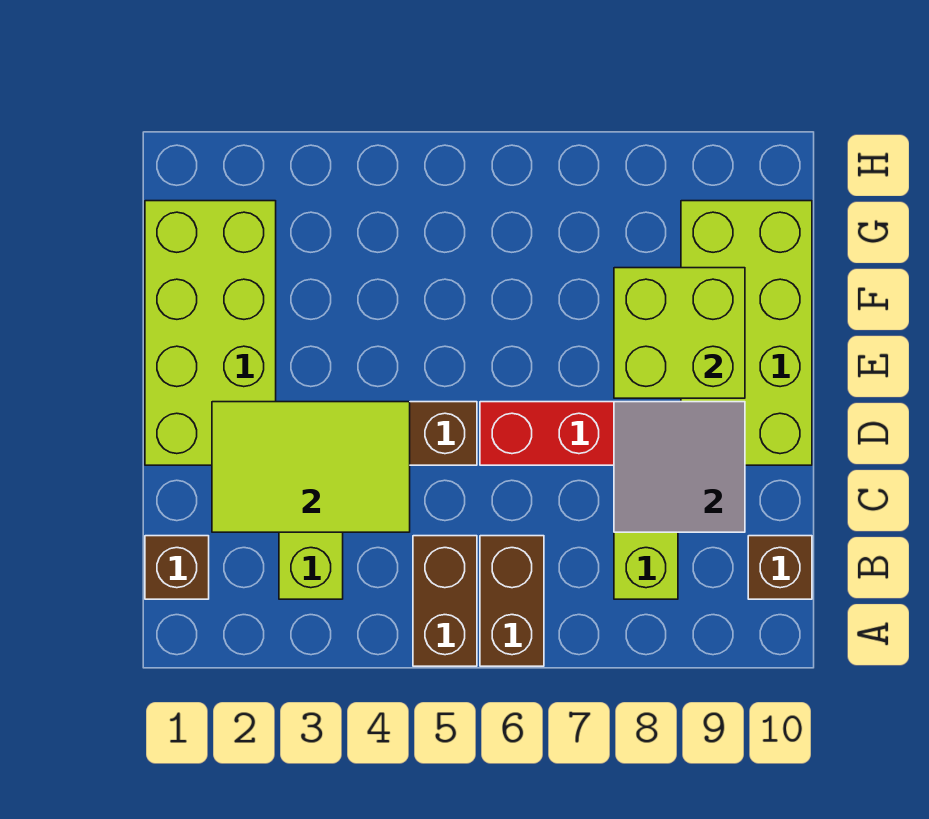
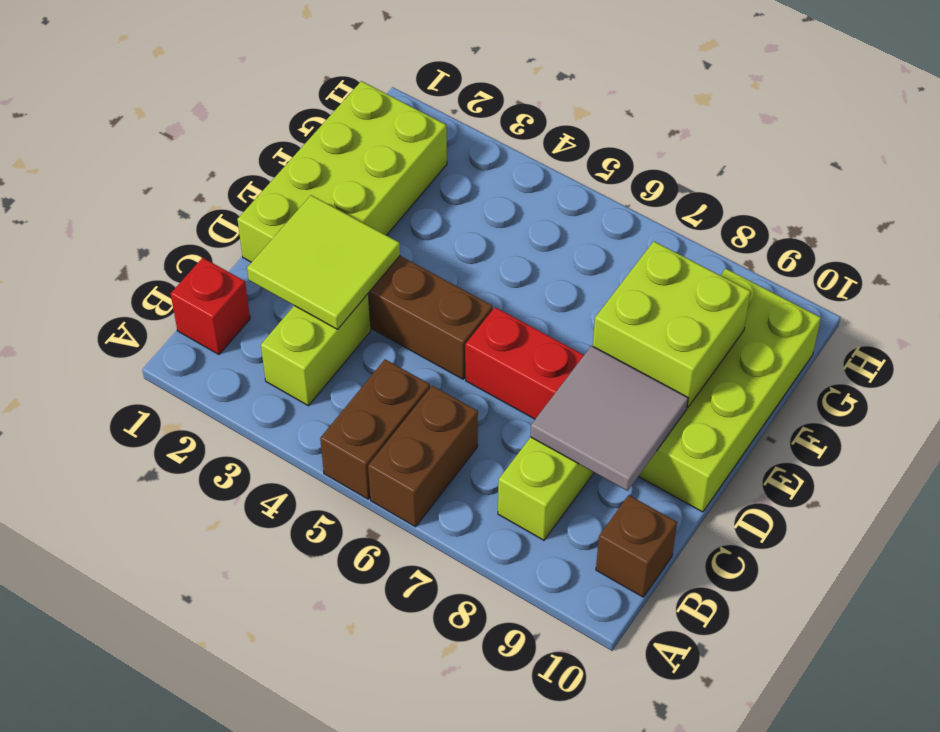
brown 1x1 brick [145,536,209,599] -> red 1x1 brick [171,258,250,354]
lime 2x3 tile [212,402,410,532] -> lime 2x2 tile [247,195,400,329]

